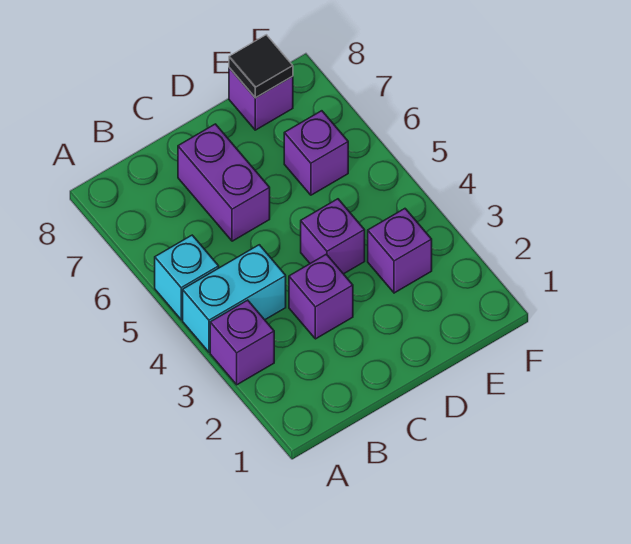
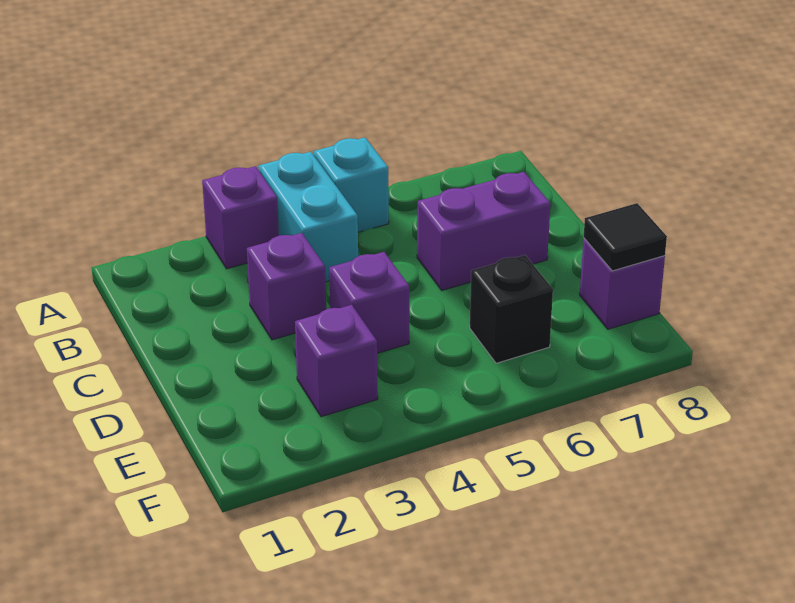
purple 1x1 brick [284,111,348,195] -> black 1x1 brick [470,255,553,363]

